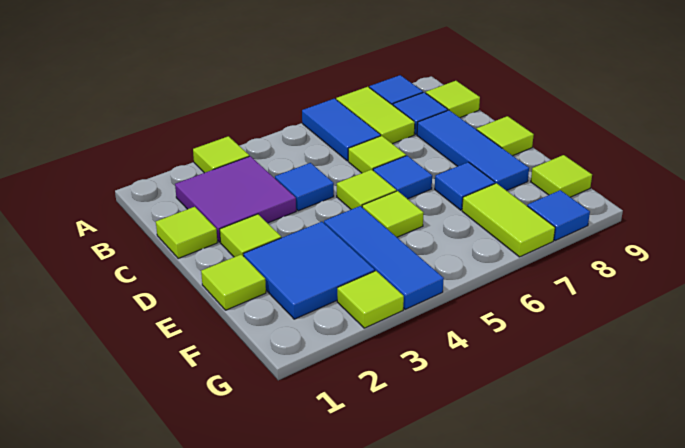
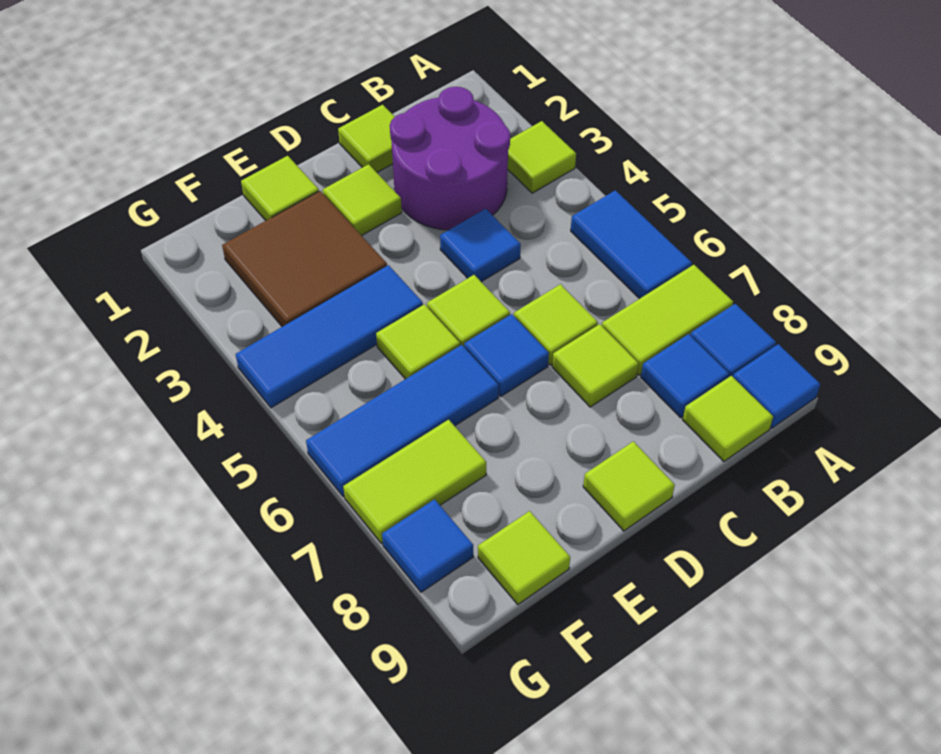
blue 1x2 tile [302,99,381,161] -> blue 1x2 tile turned to [571,190,692,299]
purple 2x2 tile [175,156,296,242] -> purple 2x2 round brick [390,87,510,230]
blue 1x3 tile [417,110,529,191] -> blue 1x3 tile moved to [306,345,499,497]
blue 2x2 tile [244,222,375,319] -> brown 2x2 tile [222,191,387,327]
blue 1x1 tile [435,162,495,210] -> blue 1x1 tile moved to [733,344,820,428]
lime 1x1 tile [337,271,404,328] -> lime 1x1 tile moved to [552,324,639,407]

